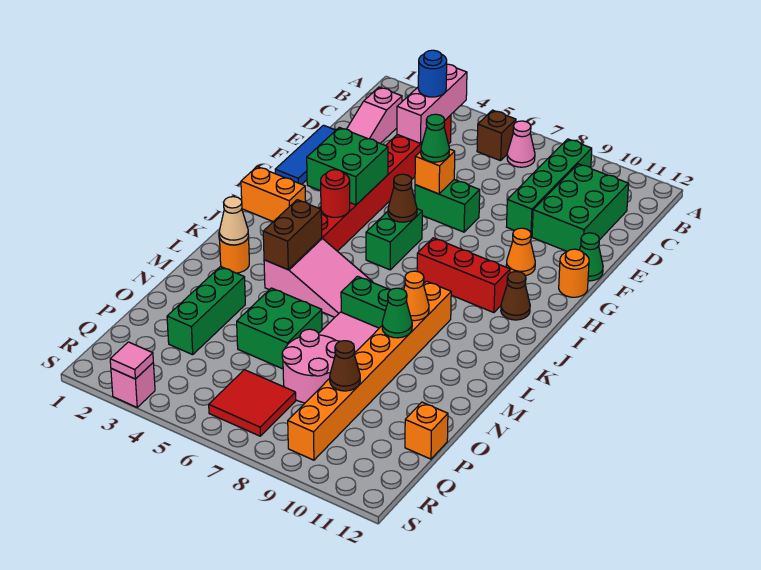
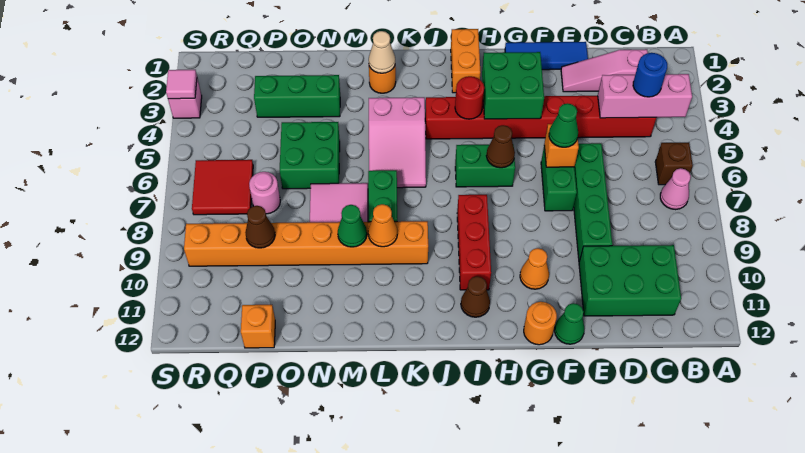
green 1x4 brick [506,139,592,236] -> green 1x4 brick turned to [574,143,612,261]
brown 1x2 brick [263,200,322,270] -> none
pink 2x2 round brick [282,329,340,403] -> pink 1x1 round brick [249,172,280,214]

